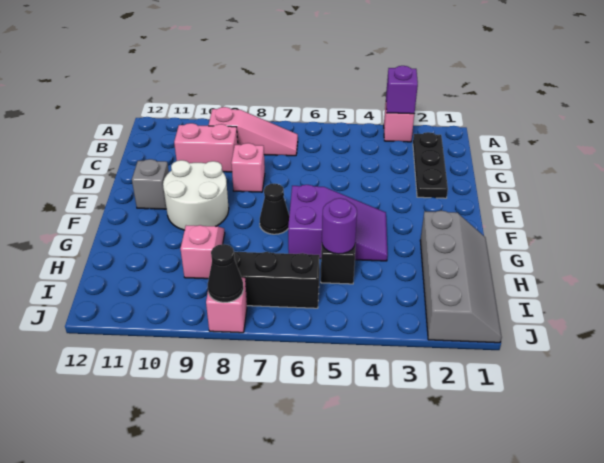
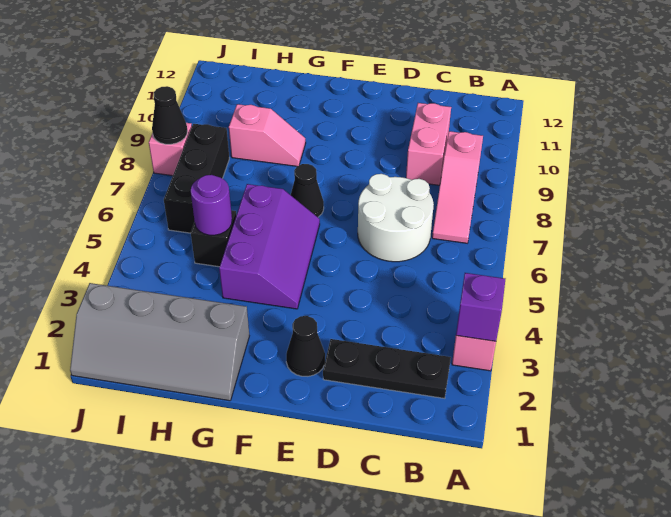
pink 1x1 brick [231,143,265,192] -> none
none -> black 1x1 cone [286,316,325,376]
white 2x2 round brick [163,160,229,230] -> white 2x2 round brick moved to [358,174,434,262]
grey 1x1 brick [132,159,169,209] -> none
purple 2x3 slope [288,185,387,261] -> purple 2x3 slope turned to [219,184,320,309]

